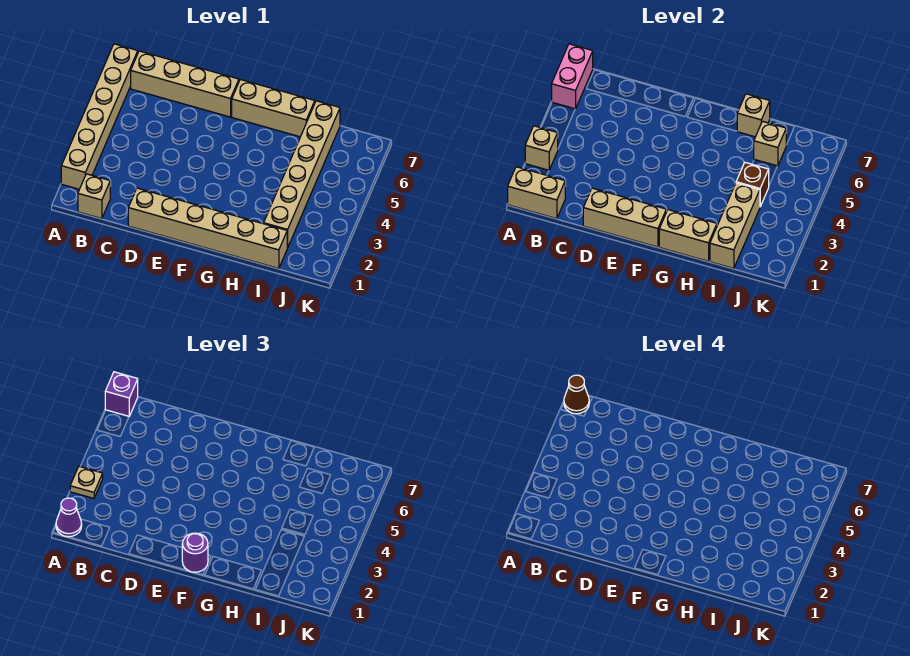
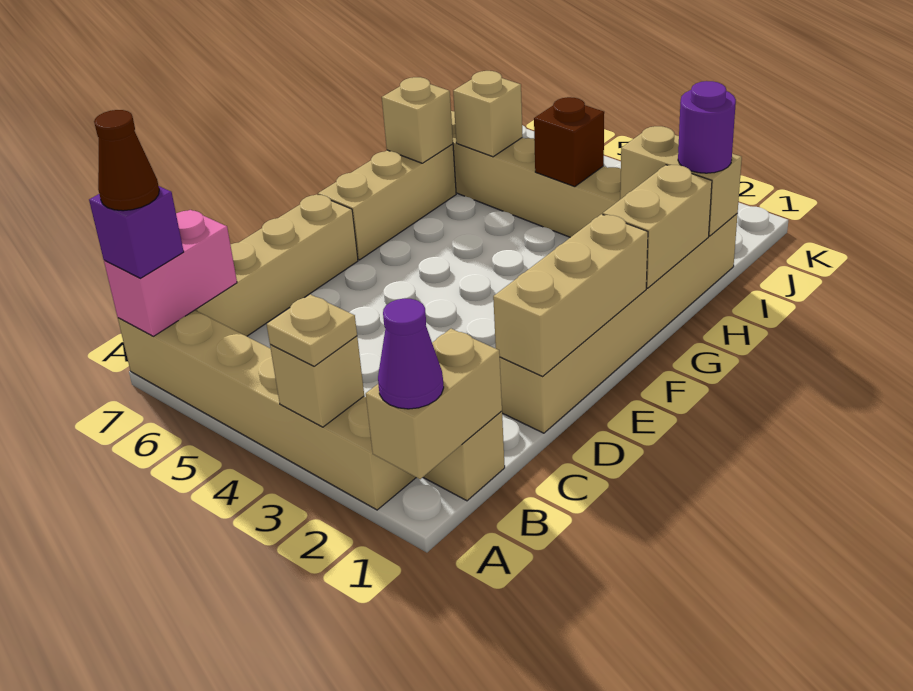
pink 1x2 brick [552,44,593,109] -> pink 1x2 brick turned to [104,210,237,336]
purple 1x1 round brick [182,533,208,572] -> purple 1x1 round brick moved to [678,81,736,173]
tan 1x3 brick [710,183,760,269] -> tan 1x2 brick [620,126,742,236]

